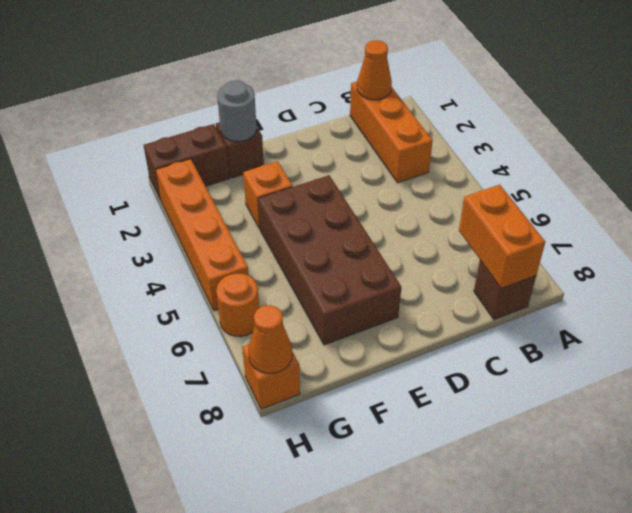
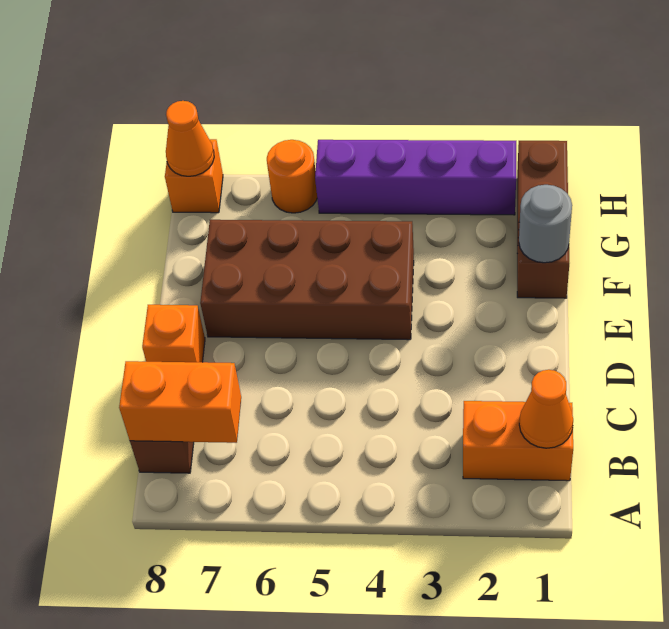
orange 1x3 brick [350,81,433,183] -> orange 1x2 brick [463,401,573,481]
orange 1x1 brick [243,161,292,229] -> orange 1x1 brick moved to [142,305,205,362]
orange 1x4 brick [156,159,249,311] -> purple 1x4 brick [315,140,516,215]

